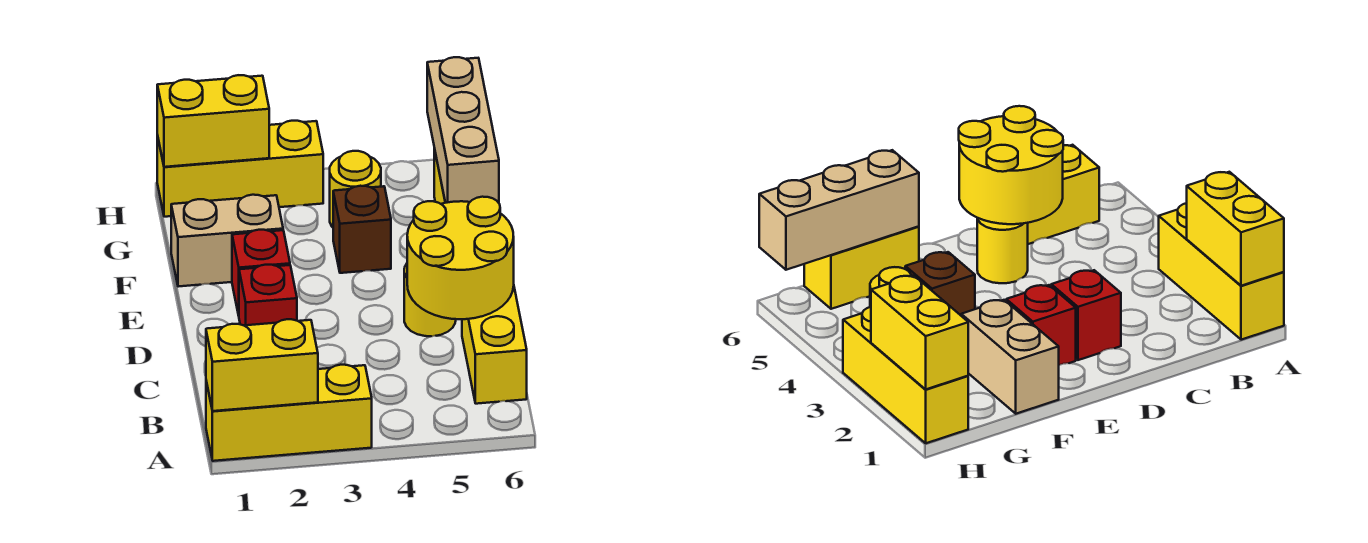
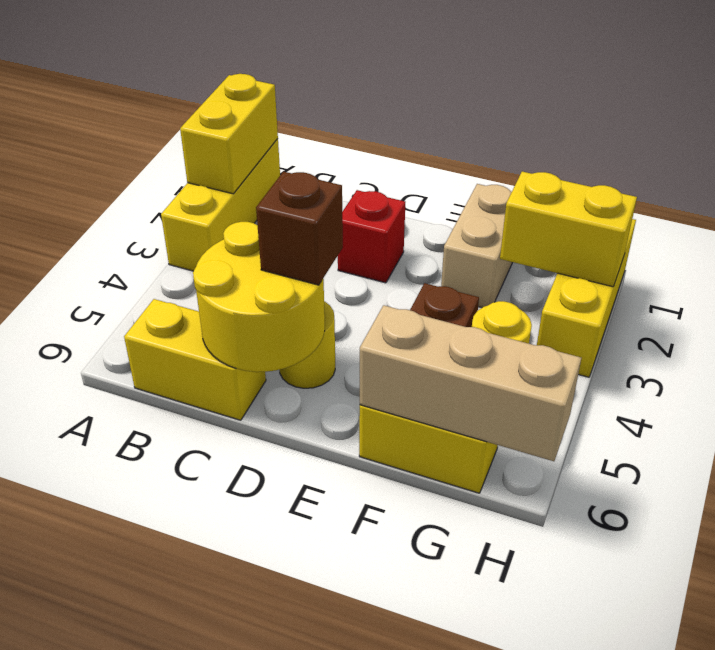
none -> brown 1x1 brick [256,172,343,285]
red 1x1 brick [232,230,290,315] -> none
yellow 1x2 brick [157,75,269,167] -> yellow 1x2 brick turned to [500,172,637,287]

